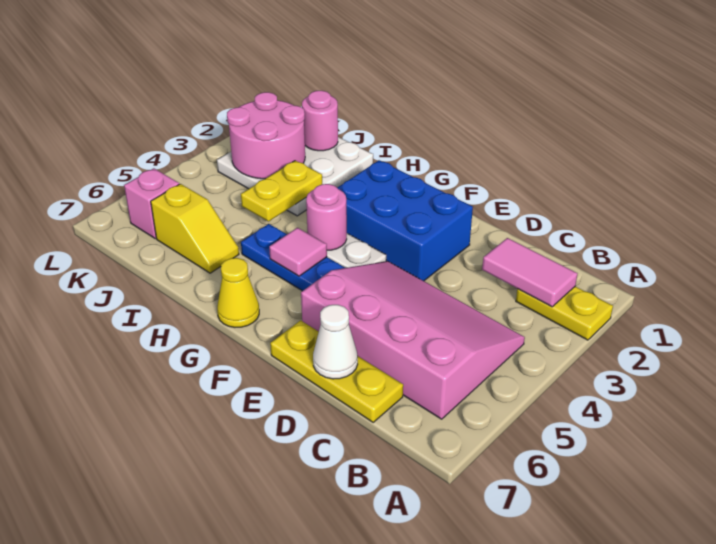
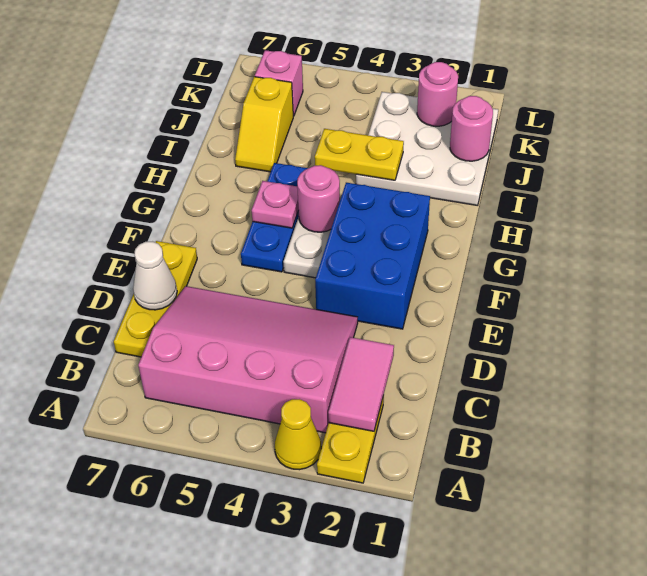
pink 3x4 slope [301,261,525,419] -> pink 3x4 slope turned to [138,286,358,433]
pink 1x1 tile [269,228,327,276] -> pink 1x1 plate [252,181,299,228]
yellow 1x1 cone [217,258,259,327] -> yellow 1x1 cone moved to [275,399,321,470]
pink 2x2 round brick [227,92,305,179] -> pink 1x1 round brick [417,62,458,126]

